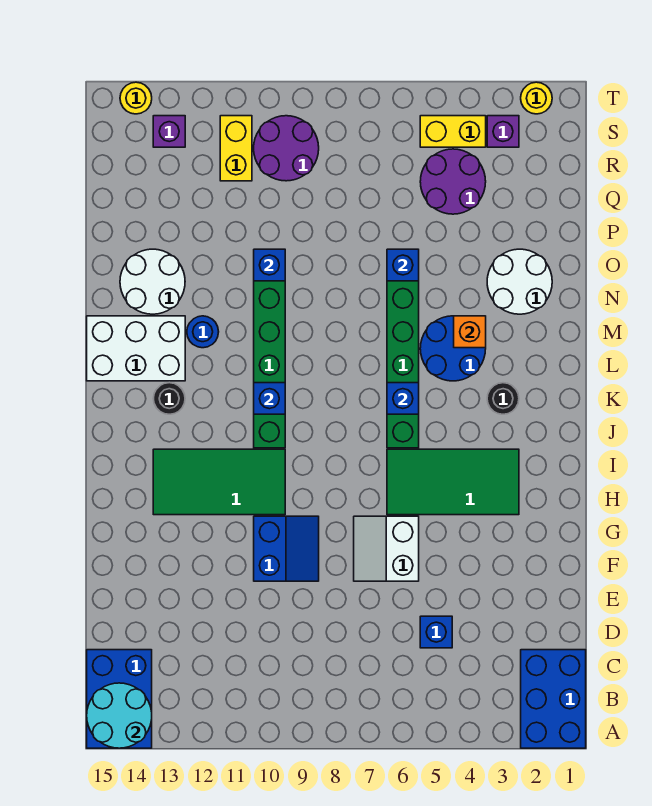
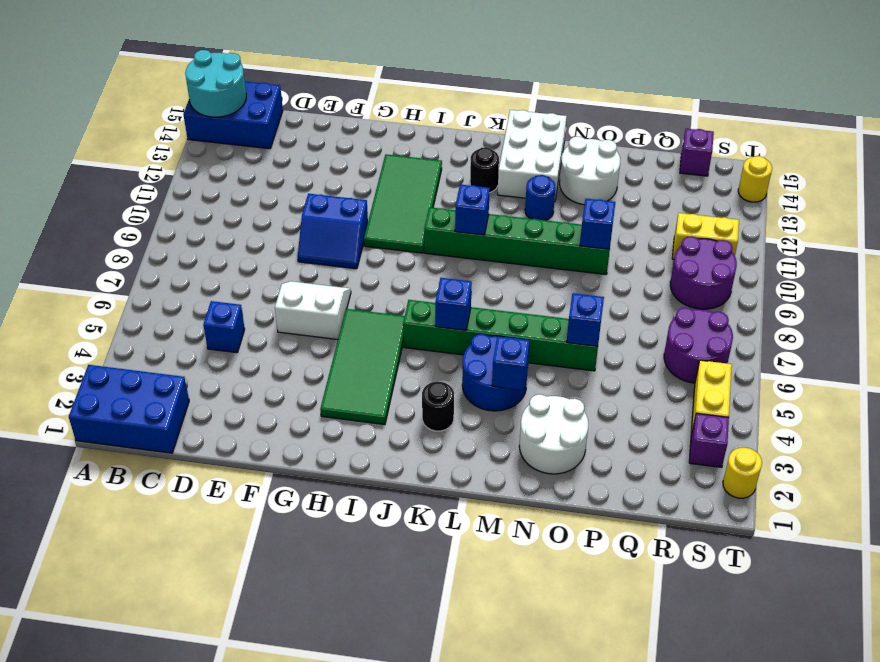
orange 1x1 brick [454,316,486,348] -> blue 1x1 brick [492,336,529,390]
purple 2x2 round brick [420,149,486,214] -> purple 2x2 round brick moved to [664,308,733,383]
purple 1x1 brick [153,116,185,147] -> purple 1x1 brick moved to [680,129,714,176]

